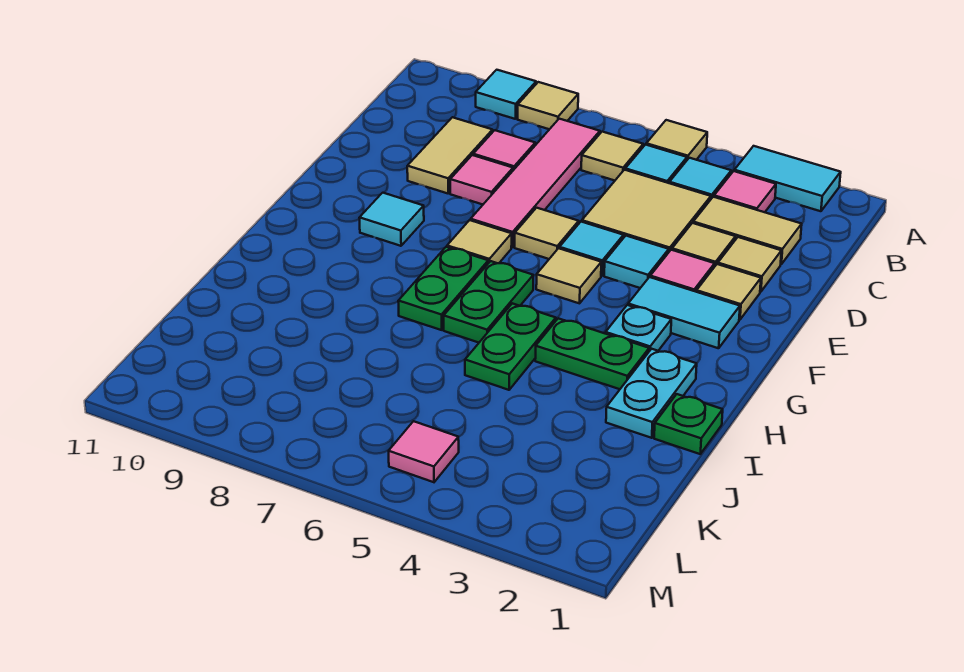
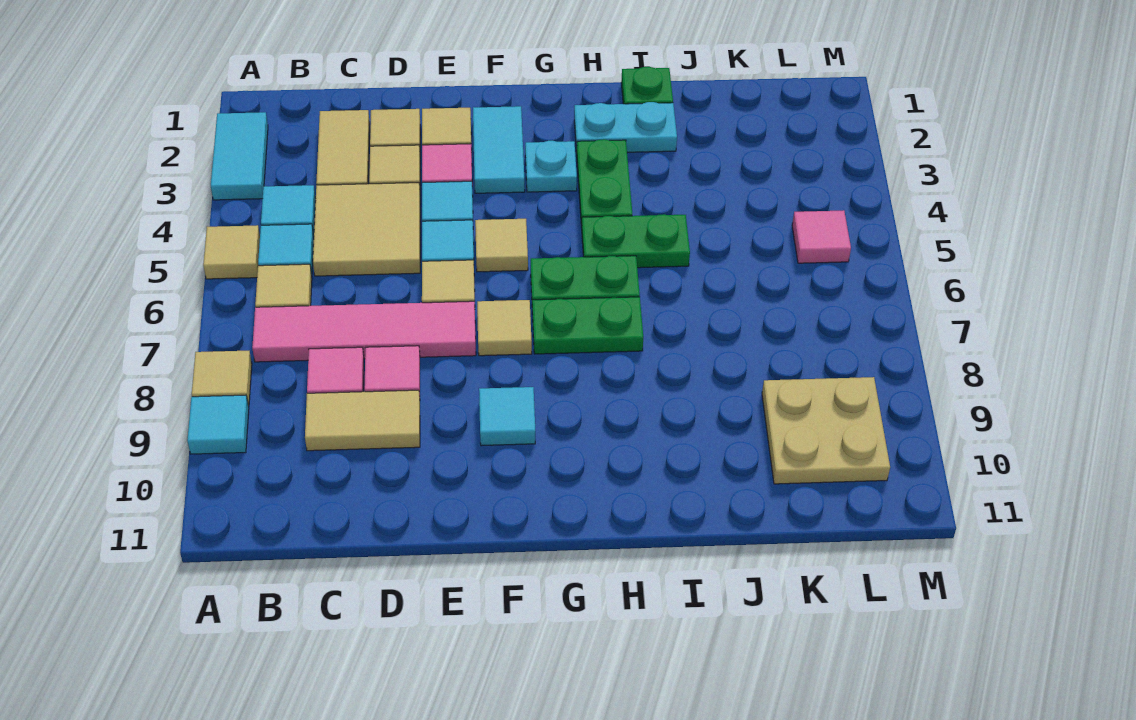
pink 1x1 tile [714,171,776,212] -> none
none -> tan 2x2 plate [762,377,890,484]

